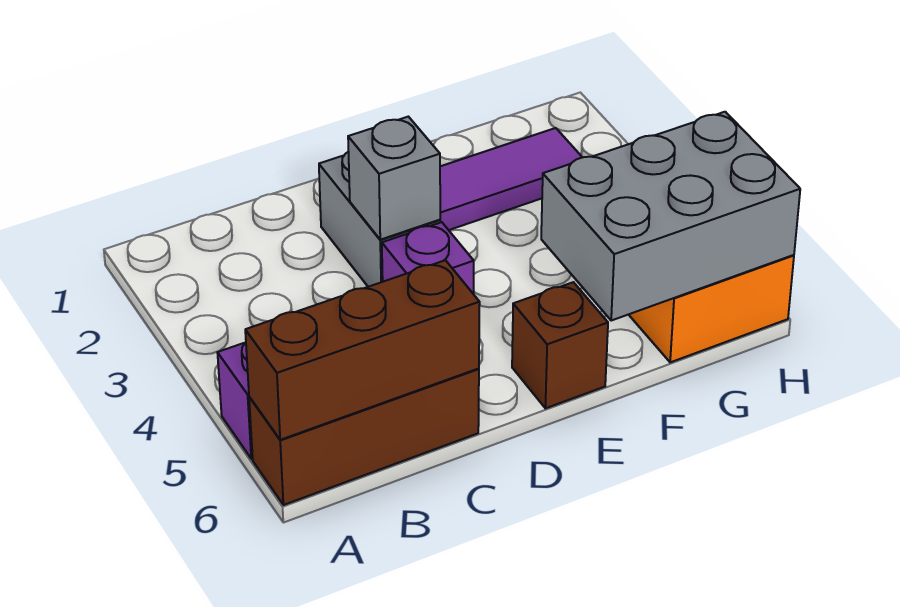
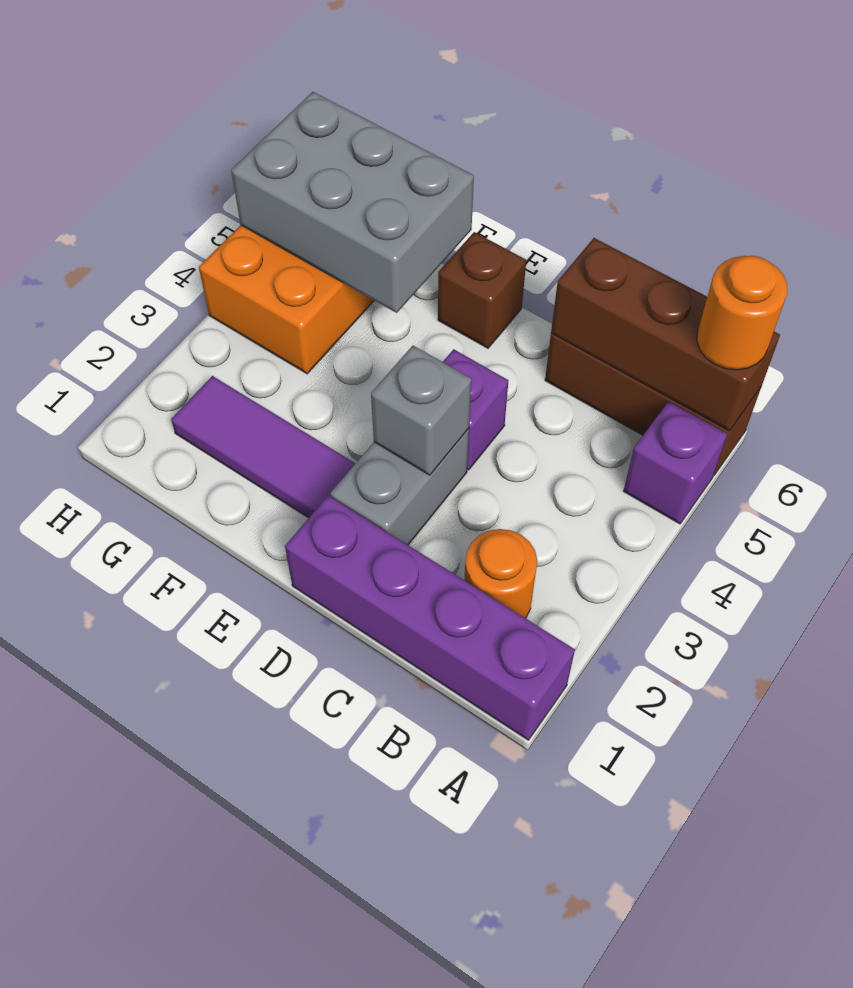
none -> purple 1x4 brick [285,496,575,740]
none -> orange 1x1 round brick [697,256,787,370]
none -> orange 1x1 round brick [464,529,537,618]

